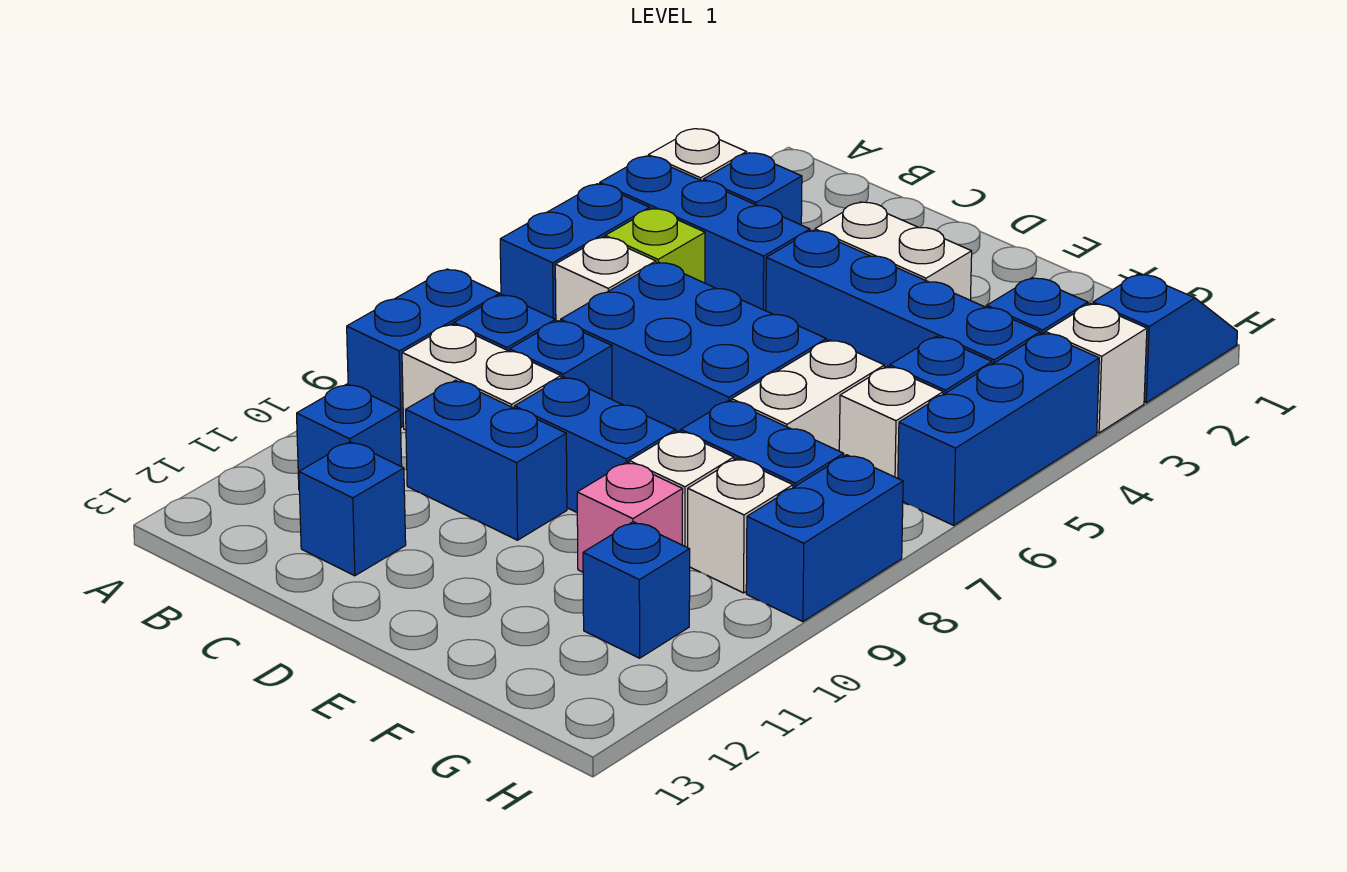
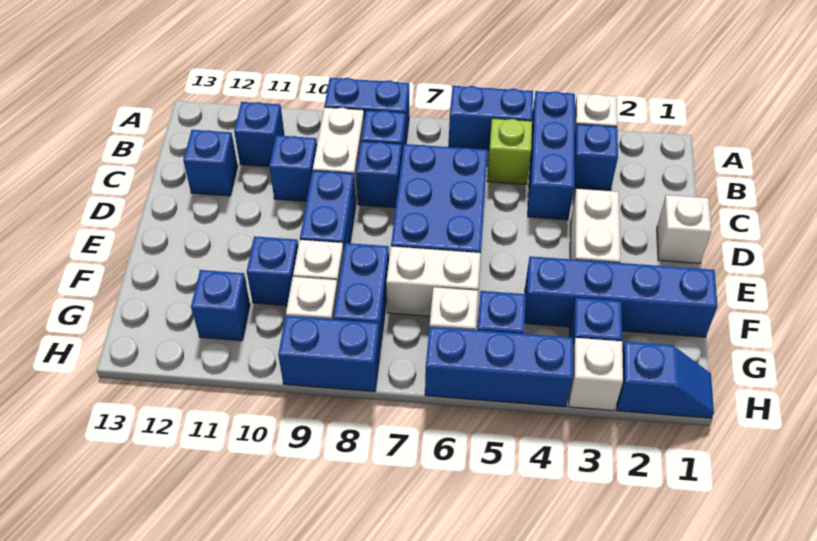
white 1x1 brick [555,237,656,322] -> white 1x1 brick moved to [657,195,711,263]
blue 1x2 brick [406,381,567,540] -> blue 1x1 brick [269,135,317,201]
blue 1x4 brick [766,230,1040,368] -> blue 1x4 brick turned to [525,256,718,337]
pink 1x1 brick [577,462,683,572] -> blue 1x1 brick [247,236,298,306]

